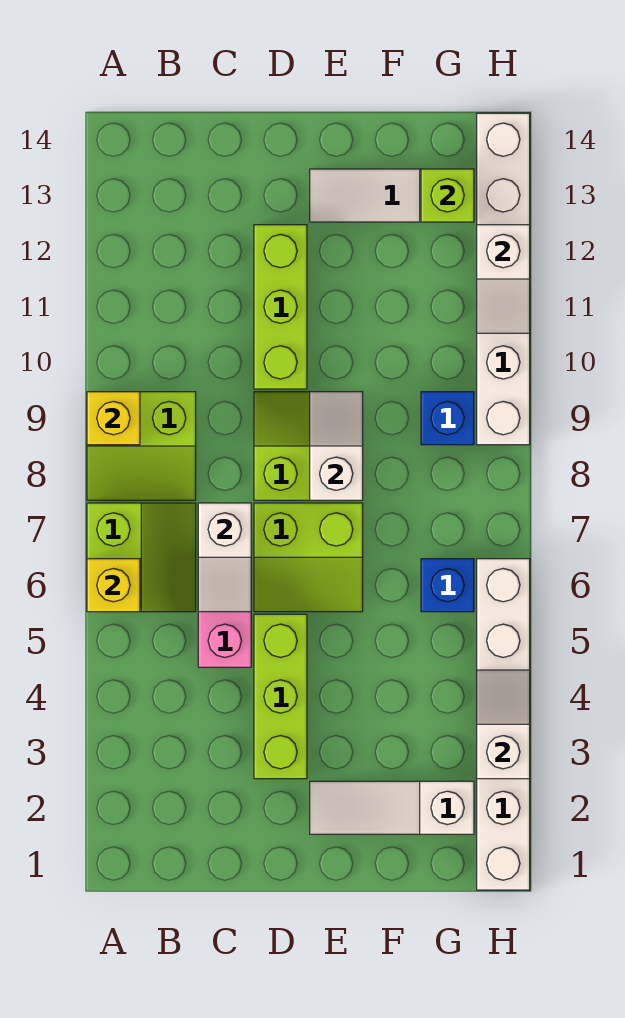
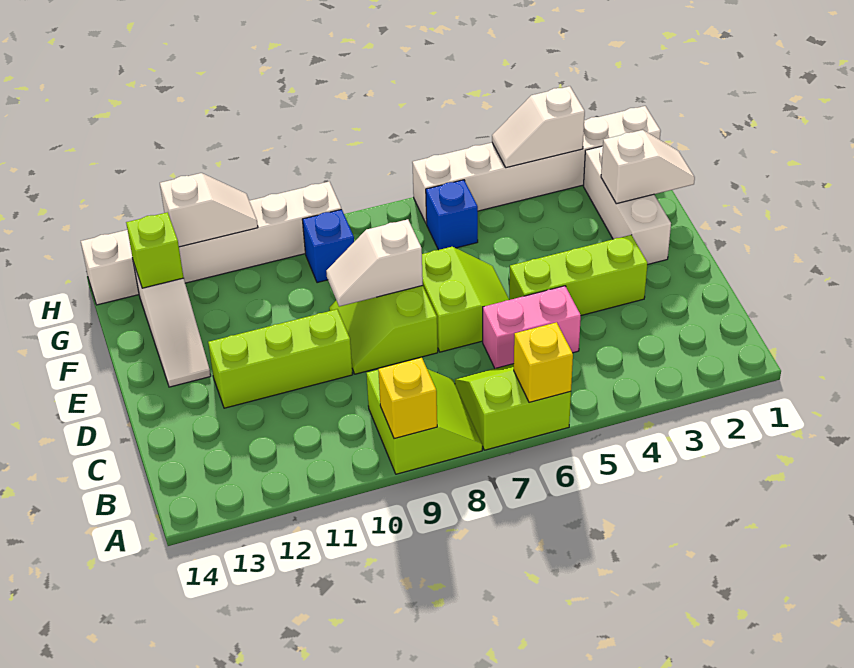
white 1x2 slope [198,503,251,612] -> white 1x2 slope moved to [601,130,695,204]
white 1x3 slope [310,781,474,834] -> white 1x3 brick [583,146,671,265]

